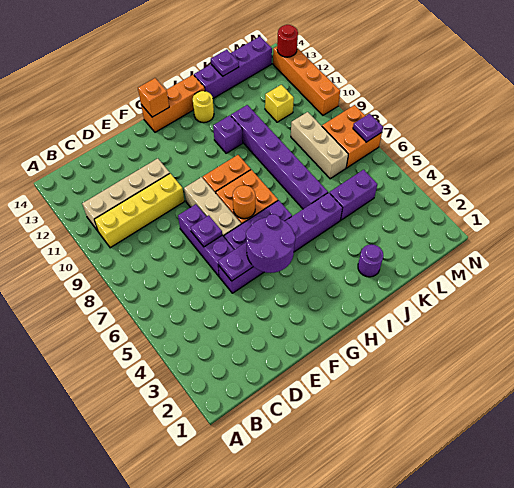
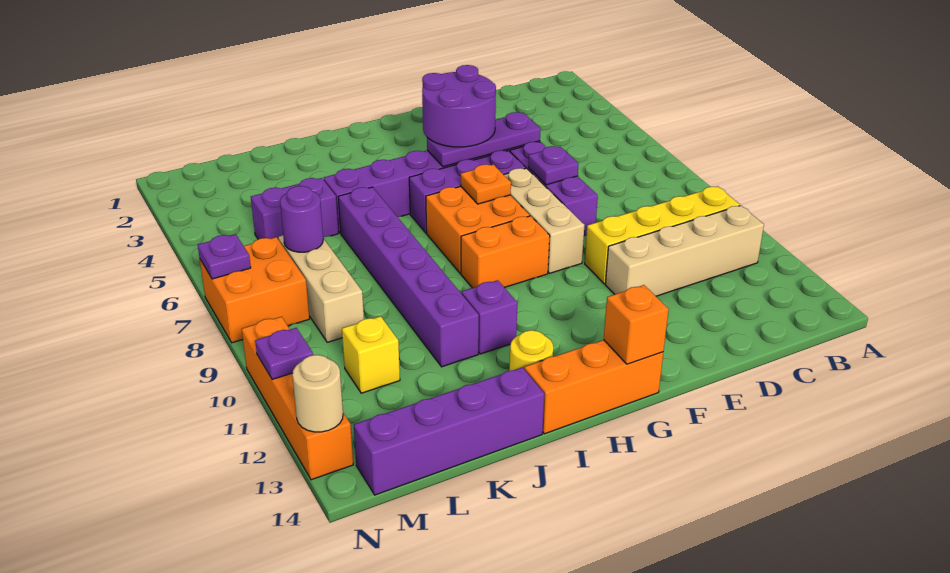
orange 1x1 round brick [233,185,255,219] -> orange 1x1 plate [461,164,511,204]
purple 1x1 round brick [358,244,383,277] -> purple 1x1 round brick moved to [280,186,323,252]
purple 1x1 plate [211,50,239,76] -> purple 1x1 plate moved to [255,328,313,380]
red 1x1 round brick [277,25,298,57] -> tan 1x1 round brick [292,355,343,432]

